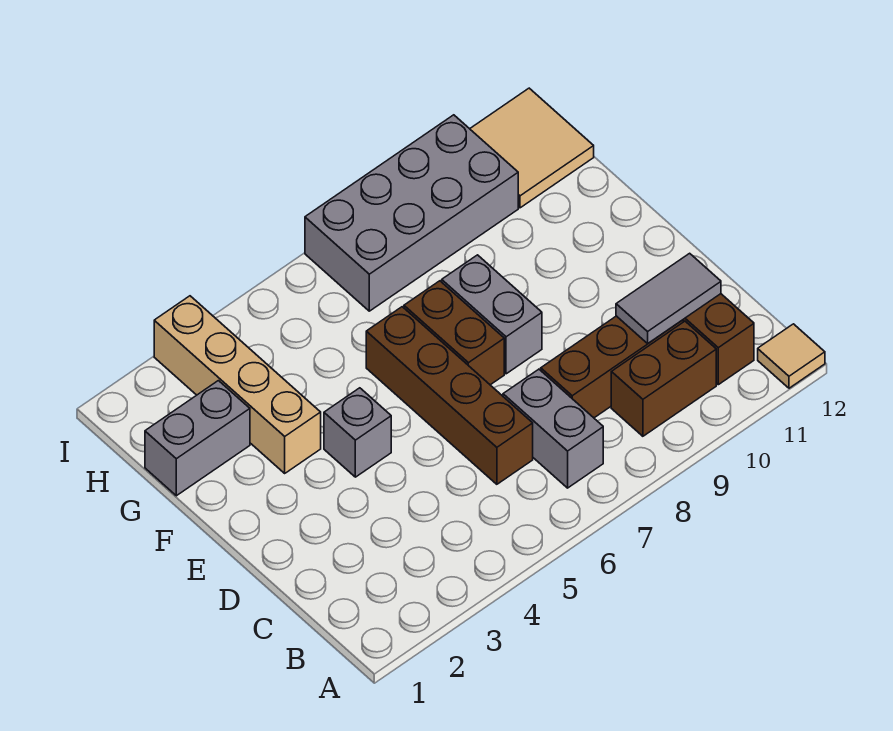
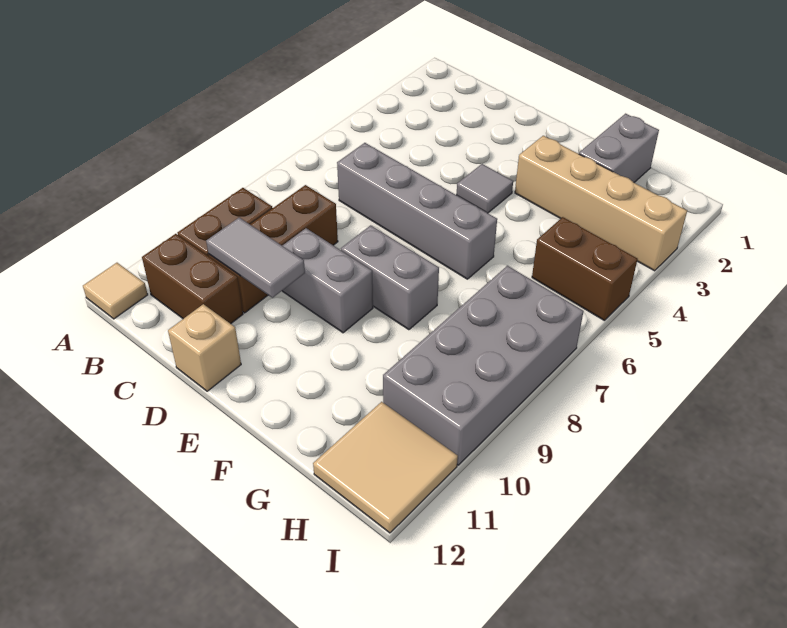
grey 1x2 brick [503,369,603,488] -> grey 1x2 brick moved to [282,228,373,333]
brown 1x4 brick [366,307,533,484] -> grey 1x4 brick [337,143,497,279]
grey 1x2 tile [616,253,721,343] -> grey 1x2 tile turned to [206,218,305,298]
none -> tan 1x1 brick [168,304,241,391]
grey 1x1 brick [324,388,391,477] -> grey 1x1 tile [457,164,513,213]
brown 1x2 brick [404,281,504,385] -> brown 1x2 brick moved to [532,217,638,321]

